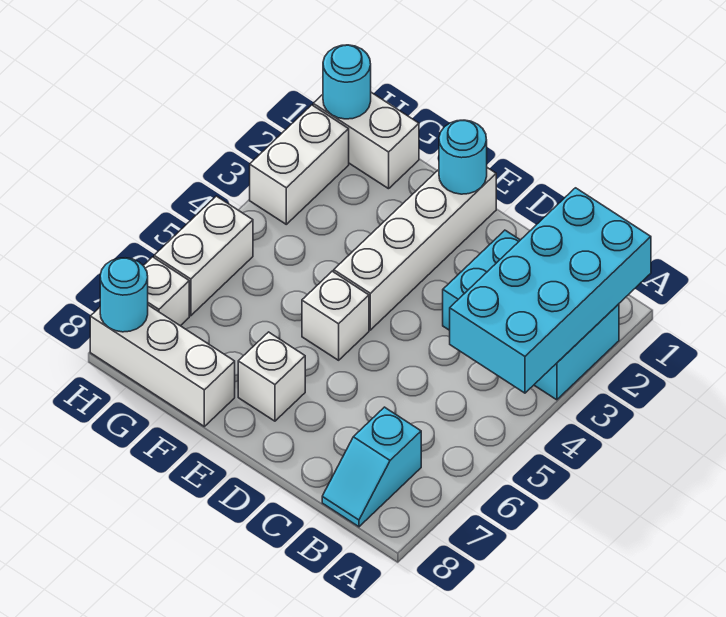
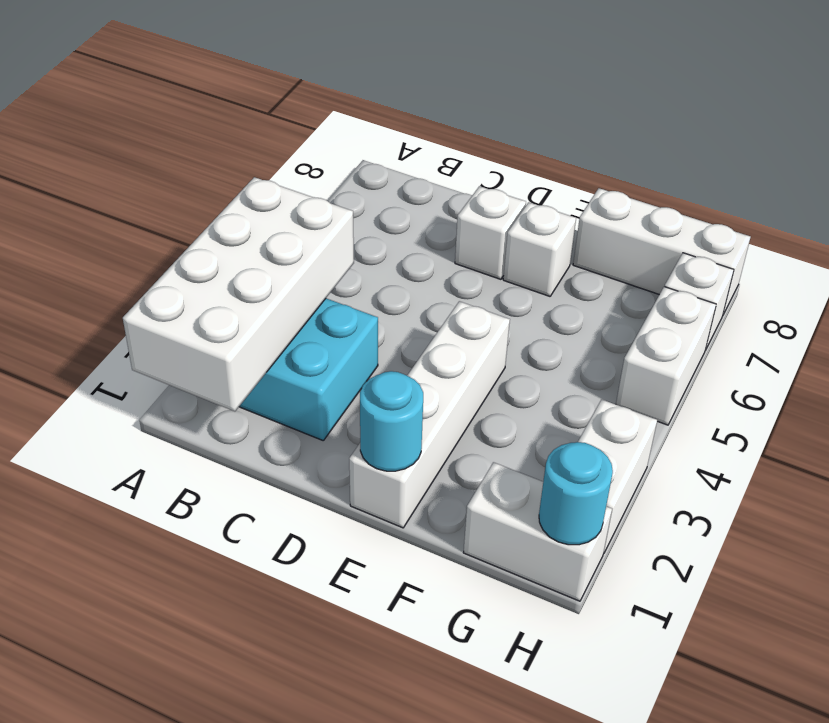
cyan 2x4 brick [450,188,651,393] -> white 2x4 brick [123,177,354,411]
cyan 1x2 slope [322,407,421,527] -> none
white 1x1 brick [302,271,369,360] -> white 1x1 brick moved to [455,186,526,279]
cyan 1x1 round brick [100,258,148,332] -> none

